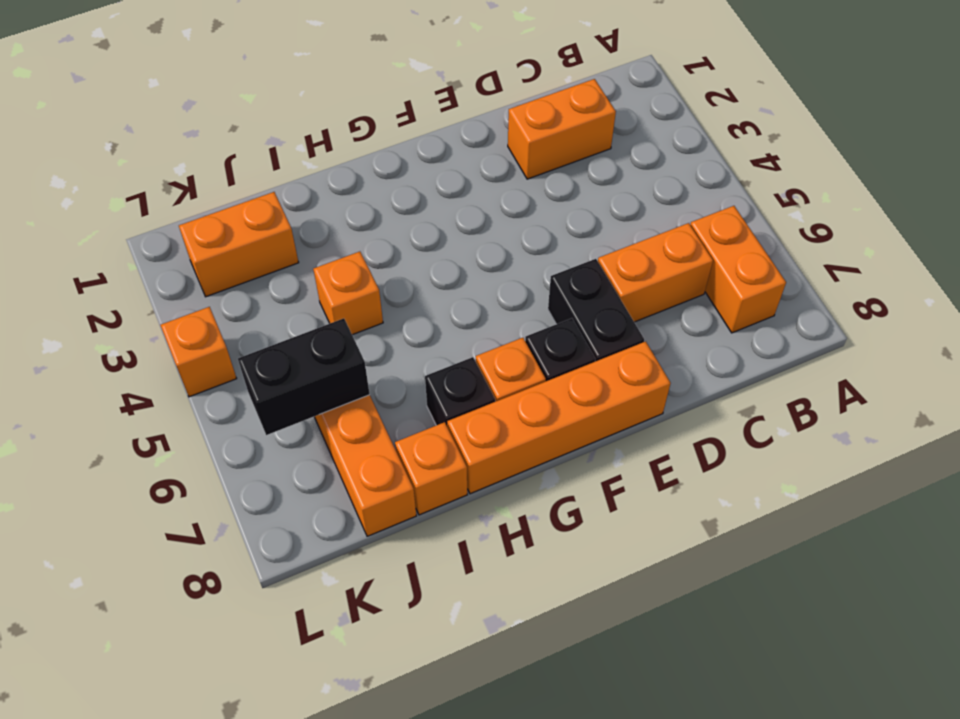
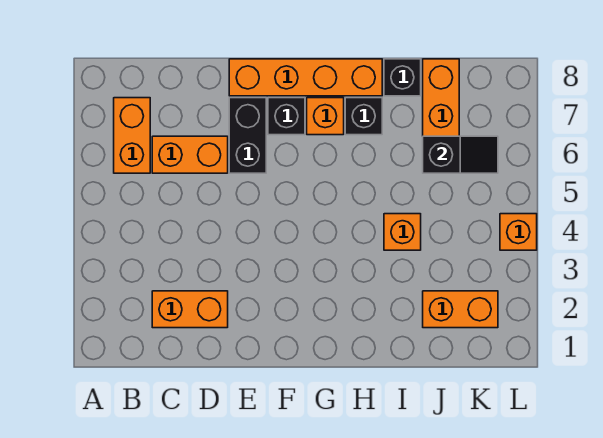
orange 1x1 brick [395,422,467,515] -> black 1x1 brick [384,59,421,96]
black 1x2 brick [238,318,370,435] -> black 1x2 slope [423,136,498,173]

